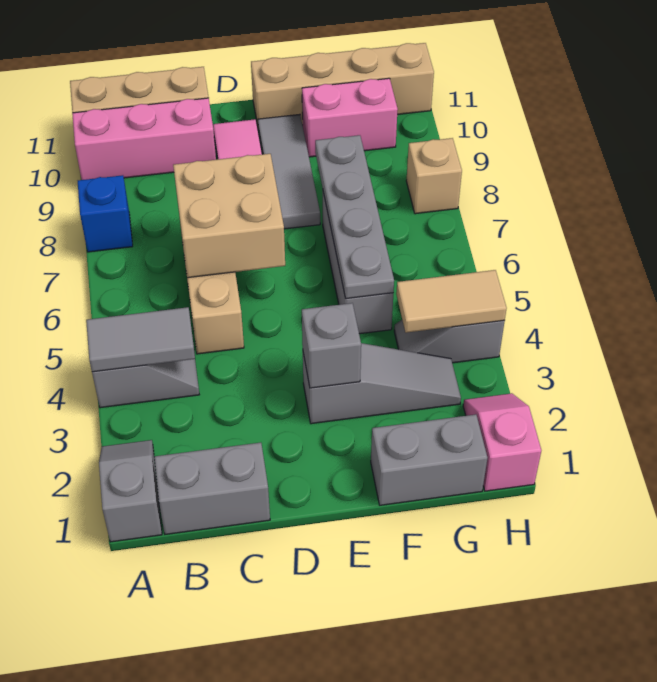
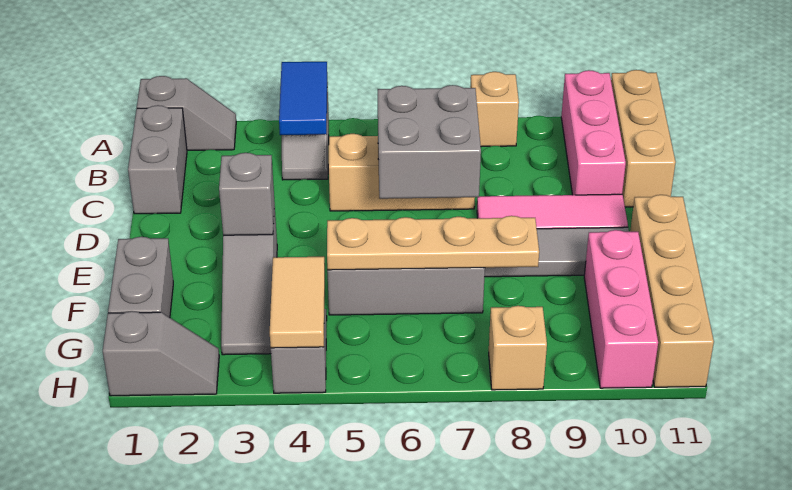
grey 1x2 tile [86,307,195,372] -> blue 1x2 tile [279,62,327,135]
blue 1x1 brick [78,175,133,252] -> tan 1x1 brick [470,72,519,147]
tan 2x2 brick [173,154,285,278] -> grey 2x2 brick [378,85,481,199]
grey 1x4 plate [315,135,394,299] -> tan 1x4 plate [327,216,539,270]
pink 1x2 brick [302,78,398,157] -> pink 1x3 brick [584,230,658,388]
pink 1x2 slope [463,393,541,491] -> grey 1x2 slope [103,311,219,396]

